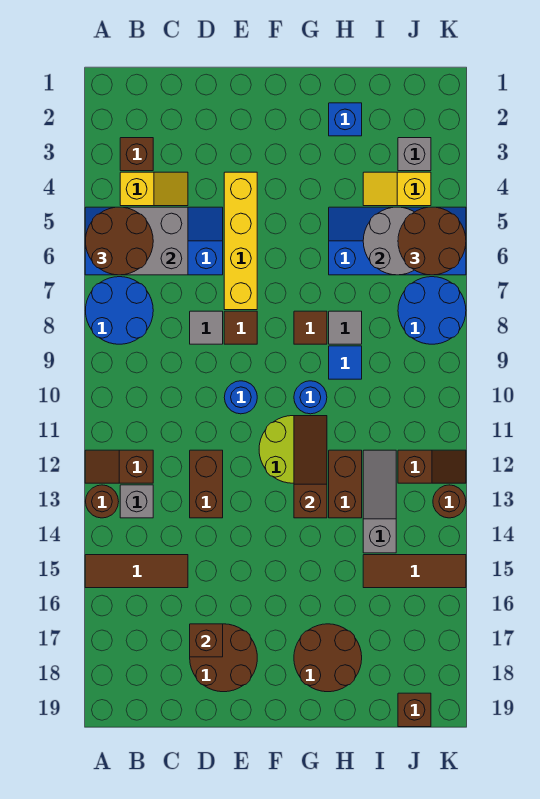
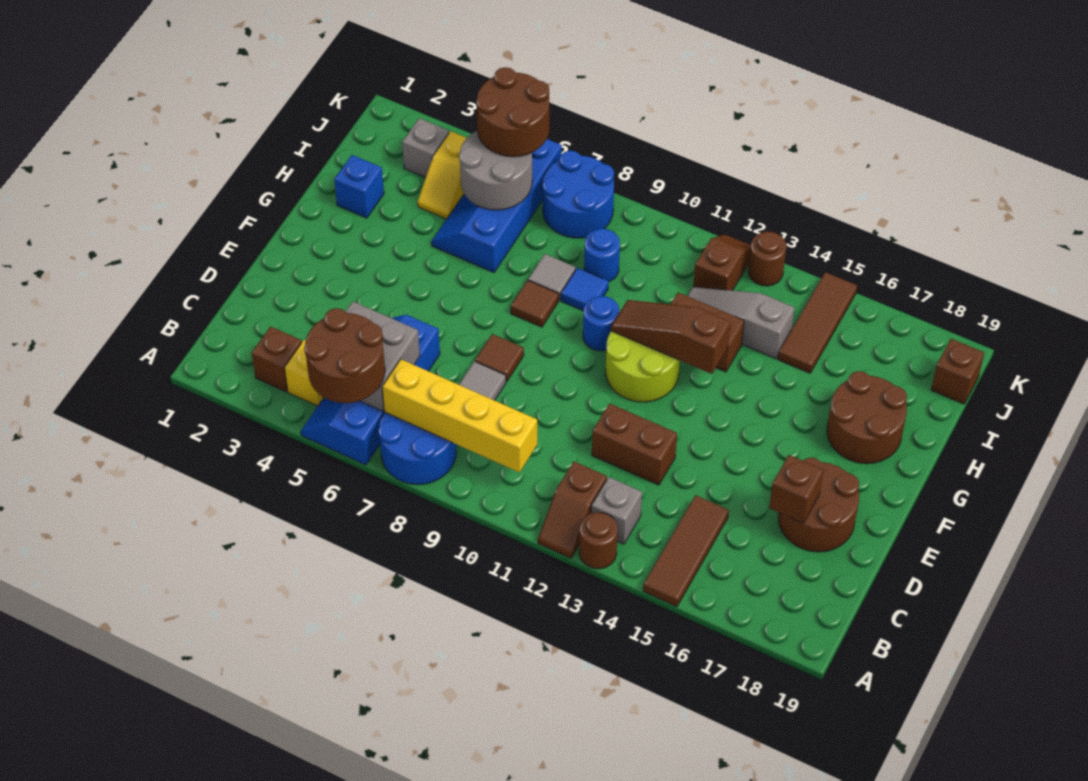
yellow 1x4 brick [224,172,257,310] -> yellow 1x4 brick moved to [382,359,537,472]
blue 1x1 round brick [224,381,257,414] -> blue 1x1 round brick moved to [584,229,620,282]

